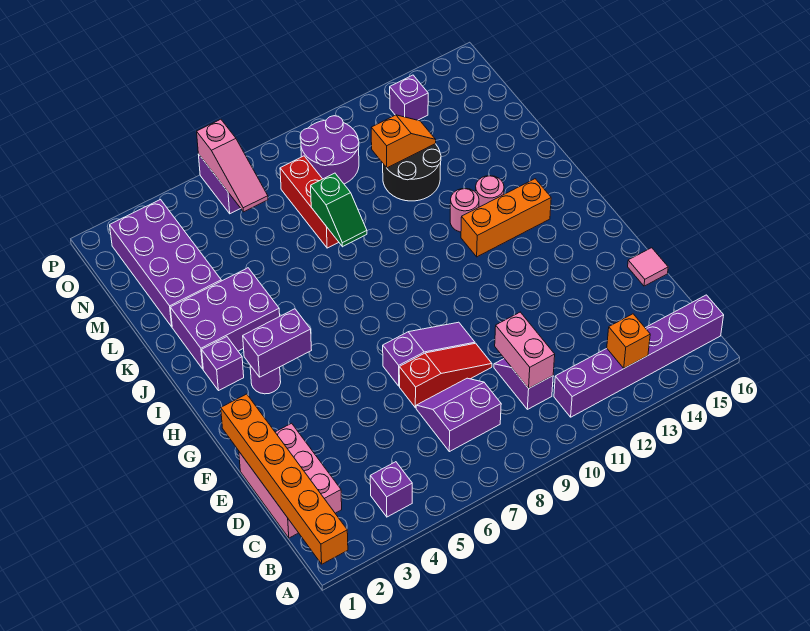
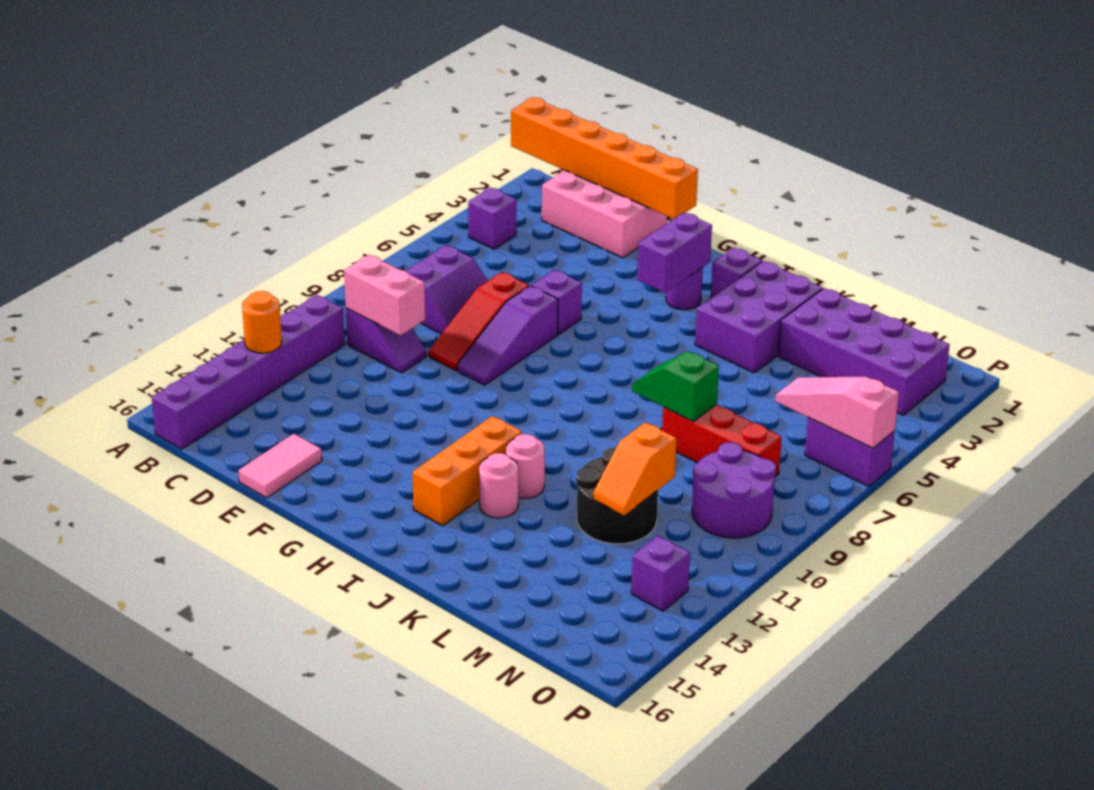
orange 1x1 brick [607,314,650,368] -> orange 1x1 round brick [242,291,282,353]
pink 1x1 tile [628,248,668,286] -> pink 1x2 tile [238,434,322,498]
none -> purple 1x1 brick [532,270,582,335]

